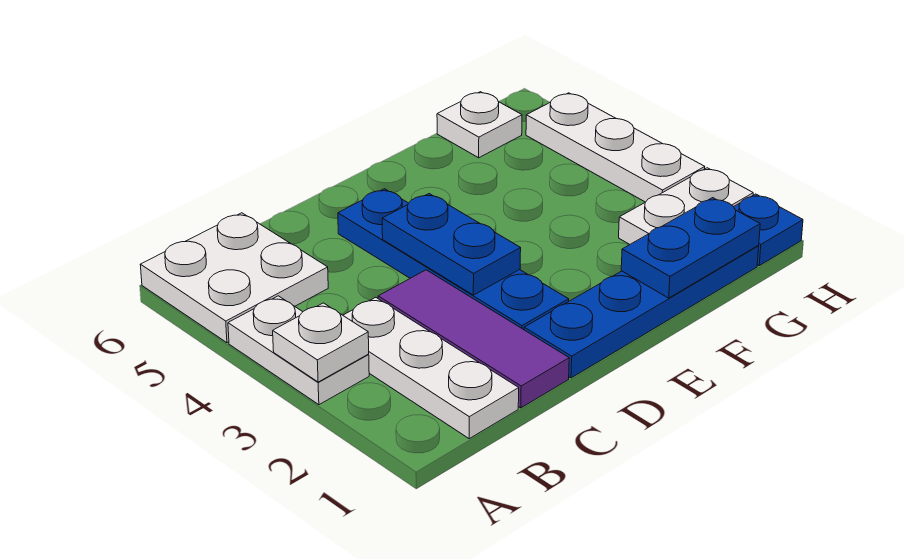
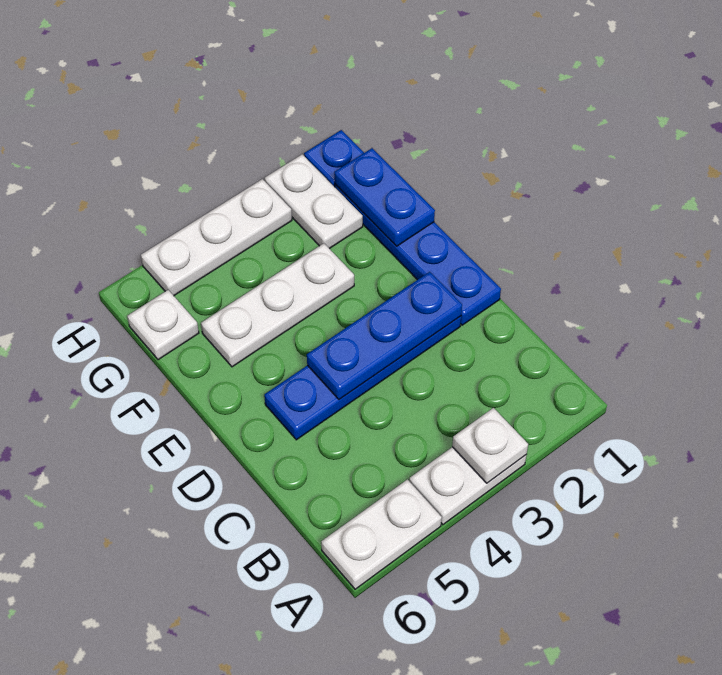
white 2x2 plate [140,213,328,343] -> white 1x2 plate [321,479,442,589]
white 1x3 plate [343,297,519,439] -> white 1x3 plate moved to [201,243,354,367]
purple 1x3 tile [378,270,569,408] -> none
blue 1x2 plate [382,194,521,295] -> blue 1x3 plate [307,272,462,399]

